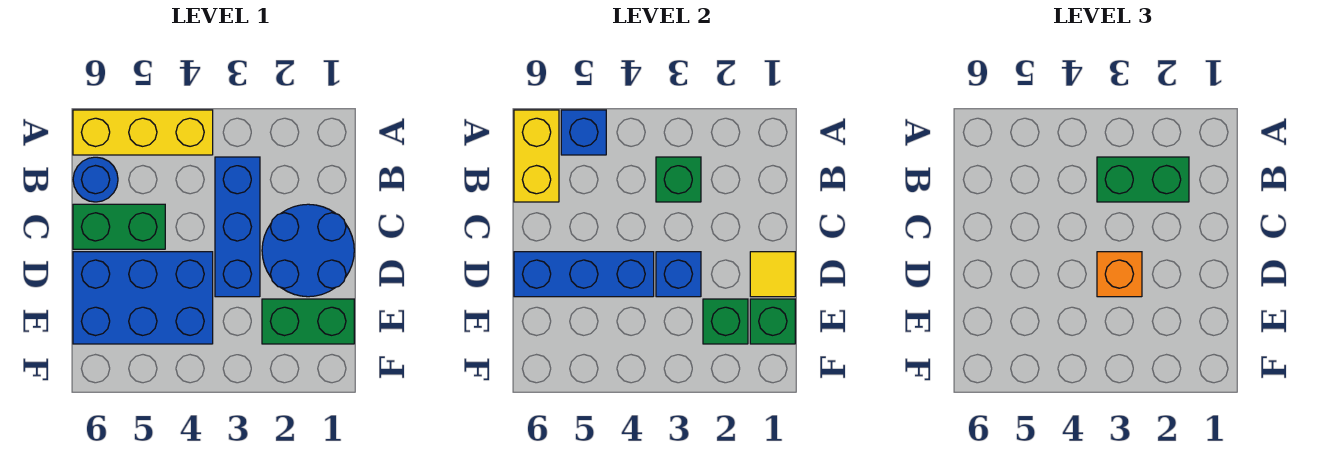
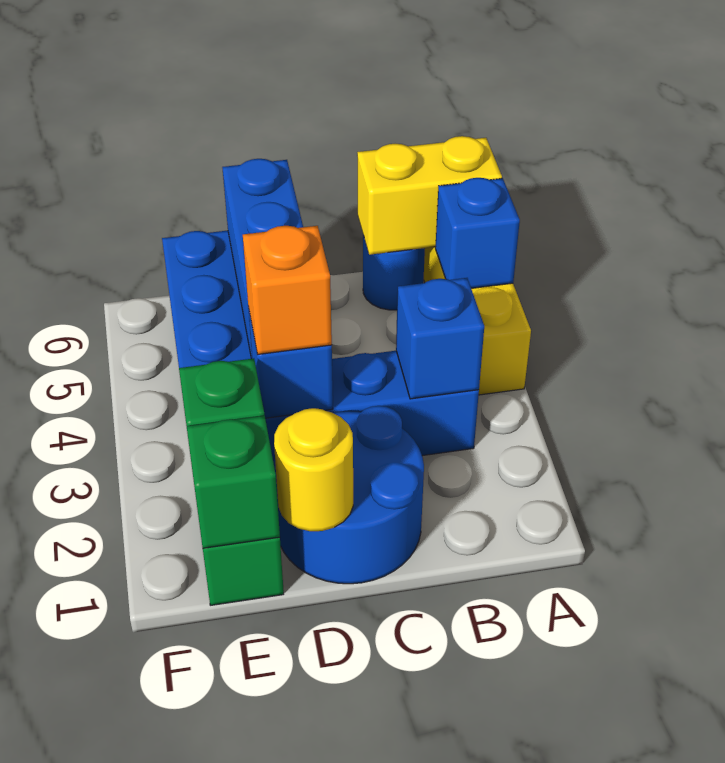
green 1x2 brick [1097,157,1189,202] -> none
green 1x1 brick [656,157,701,202] -> blue 1x1 brick [396,278,484,399]
green 1x2 brick [73,204,165,249] -> none
yellow 1x1 tile [750,252,795,297] -> yellow 1x1 round brick [274,408,353,531]

